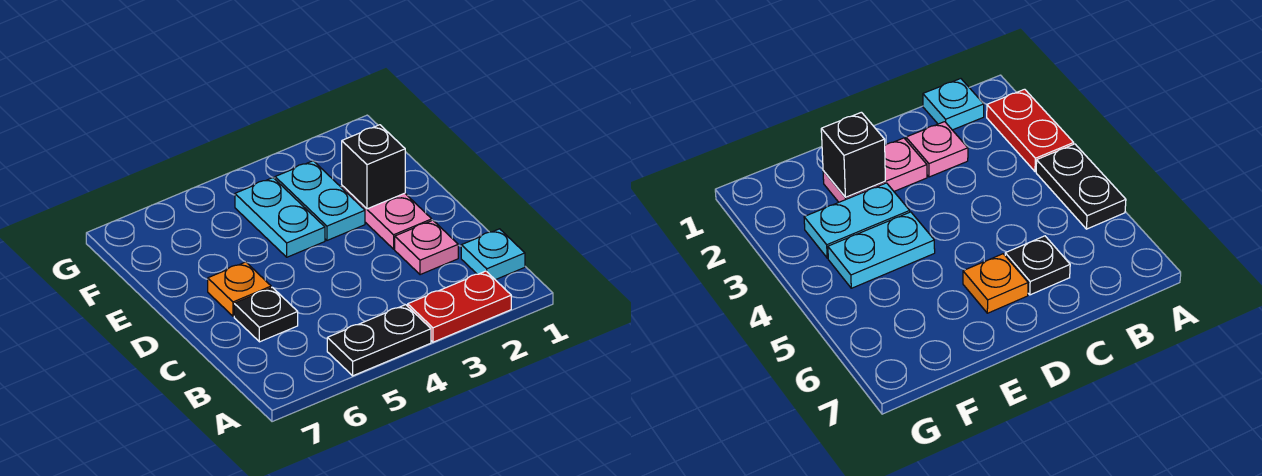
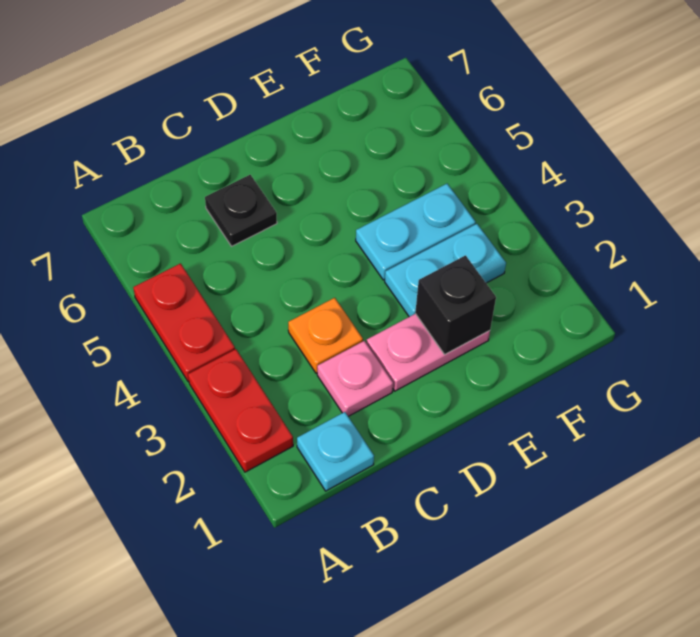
black 1x2 plate [327,305,431,376] -> red 1x2 plate [133,264,235,382]
orange 1x1 plate [208,262,271,316] -> orange 1x1 plate moved to [288,298,363,373]

